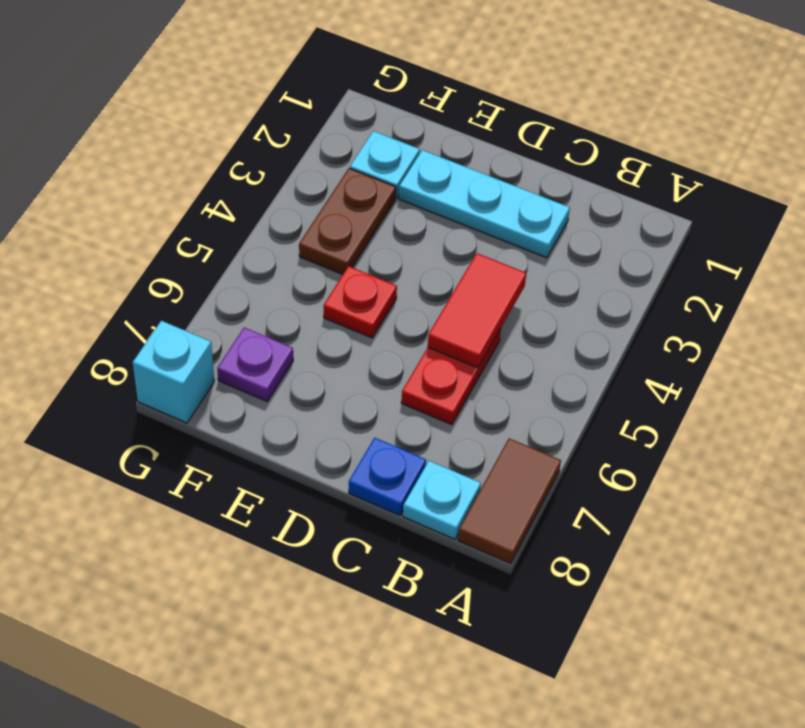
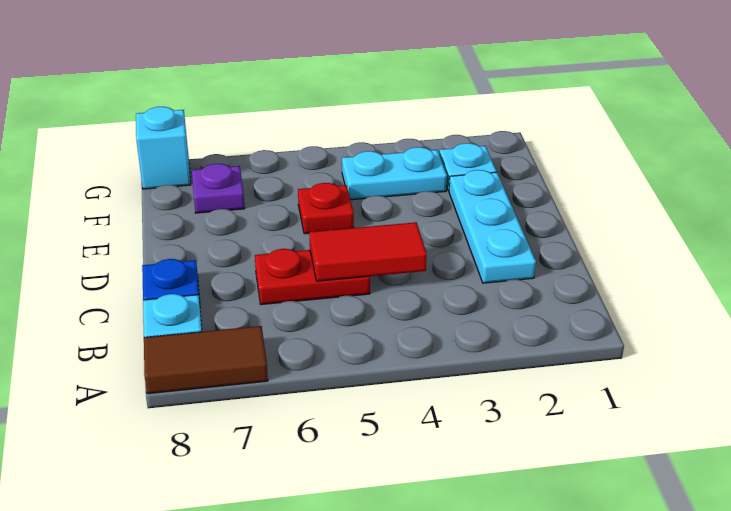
brown 1x2 plate [299,168,396,274] -> cyan 1x2 plate [342,147,447,200]

